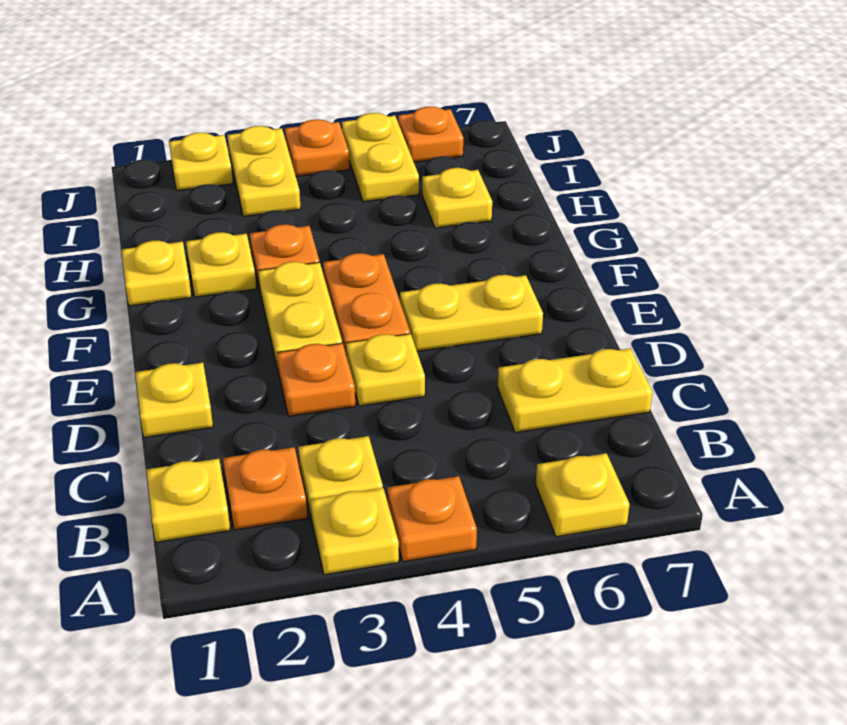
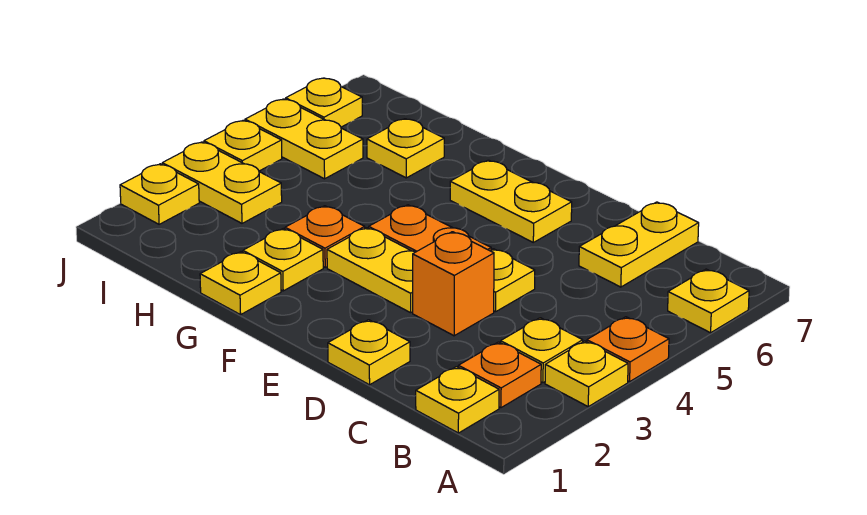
orange 1x1 plate [277,343,355,416] -> orange 1x1 brick [413,232,494,336]
yellow 1x2 plate [400,275,543,351] -> yellow 1x2 plate turned to [450,160,572,242]
orange 1x1 plate [285,119,349,176] -> yellow 1x1 plate [204,120,282,171]
orange 1x1 plate [398,107,463,162] -> yellow 1x1 plate [286,78,362,127]

